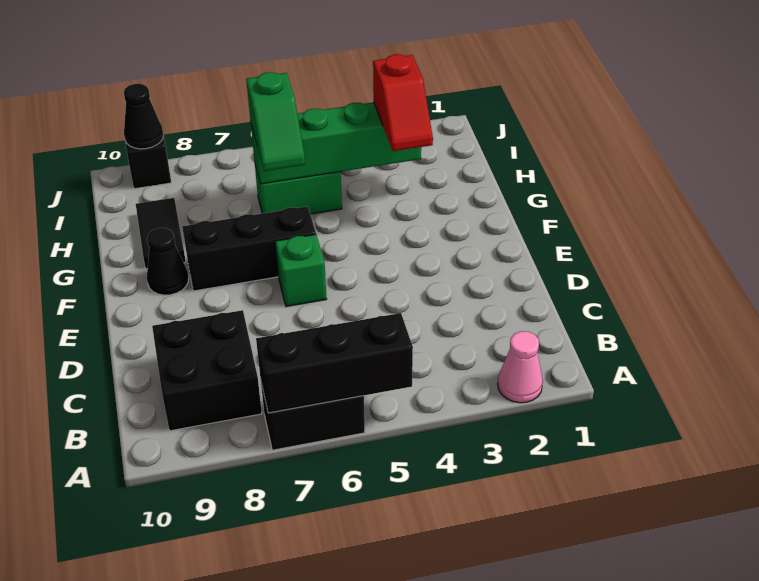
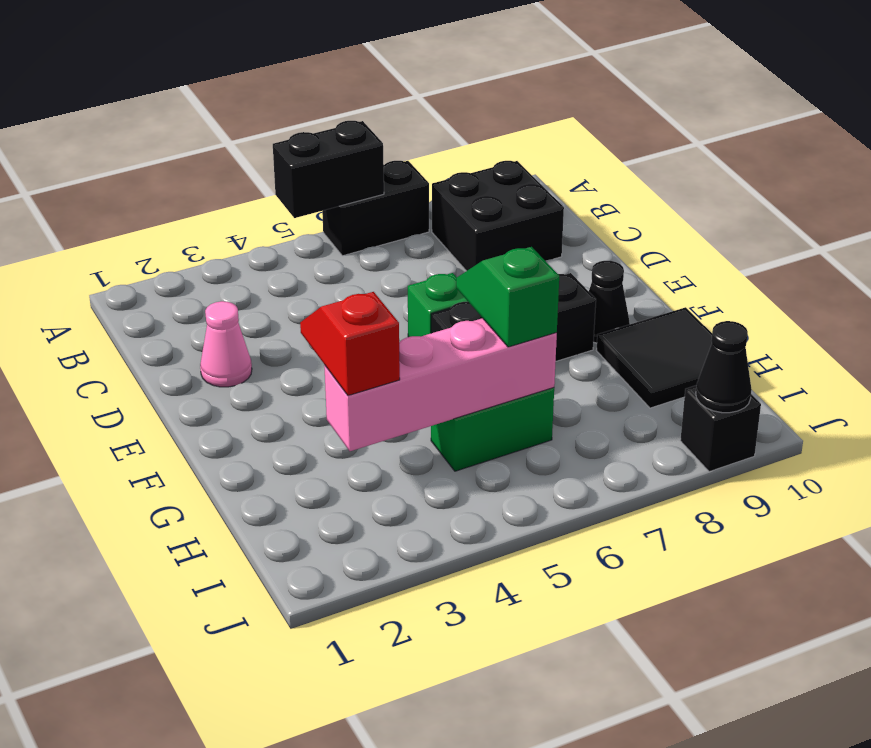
pink 1x1 cone [498,331,543,403] -> pink 1x1 cone moved to [200,301,252,387]
black 1x3 brick [256,313,413,413] -> black 1x2 brick [273,121,384,218]
black 1x2 tile [136,198,186,269] -> black 2x2 tile [596,307,712,408]
green 1x4 brick [251,102,421,184] -> pink 1x4 brick [324,318,557,451]

